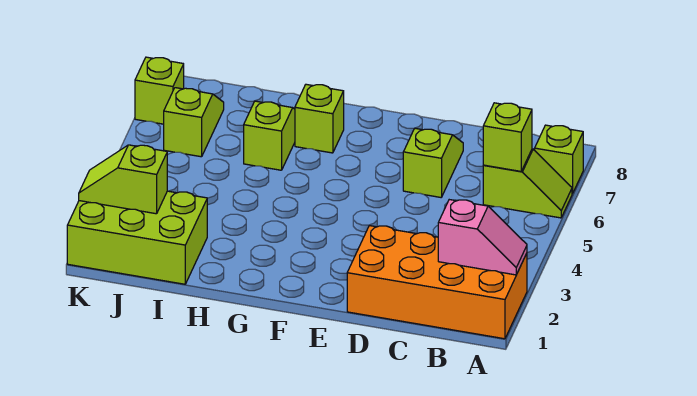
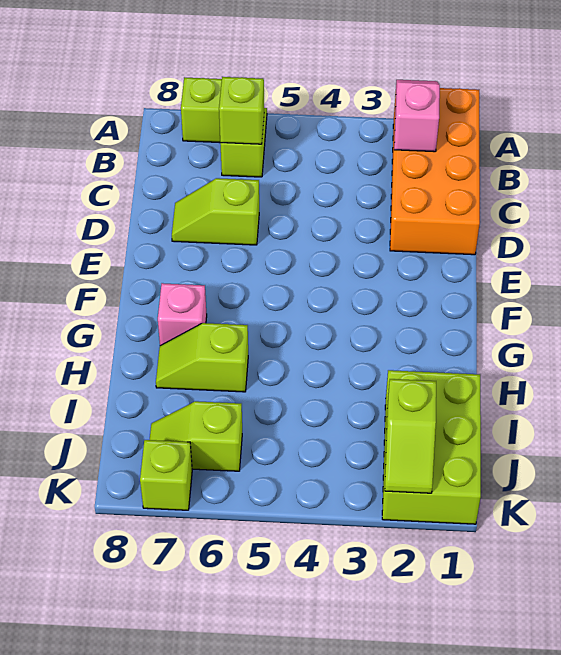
lime 1x1 brick [295,84,344,153] -> pink 1x1 brick [158,283,207,346]

